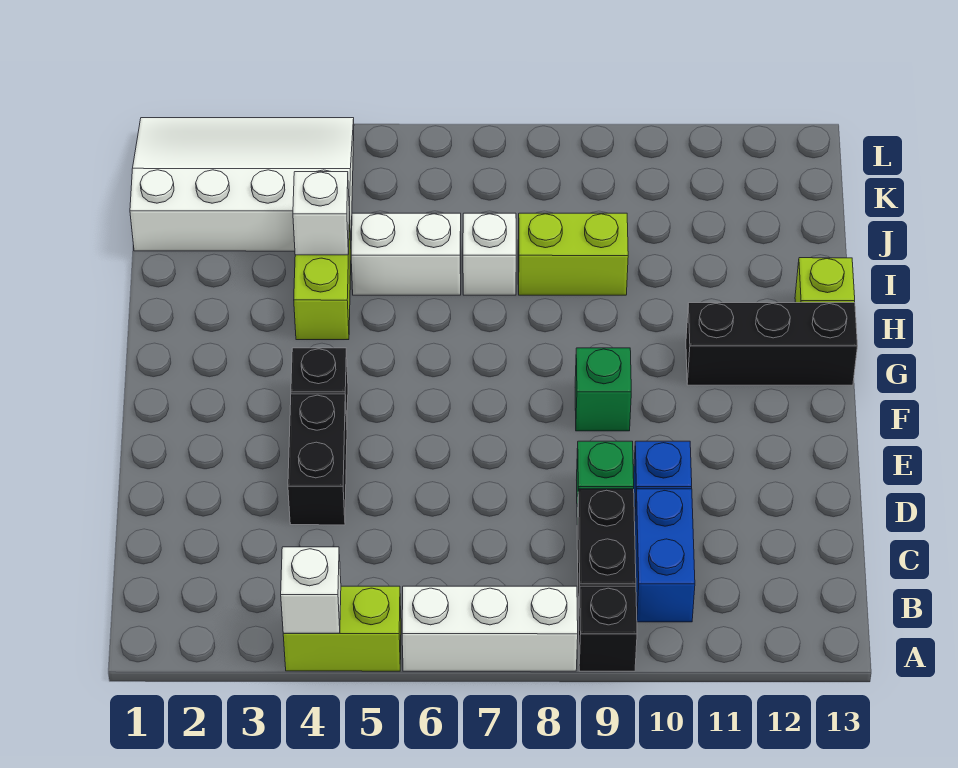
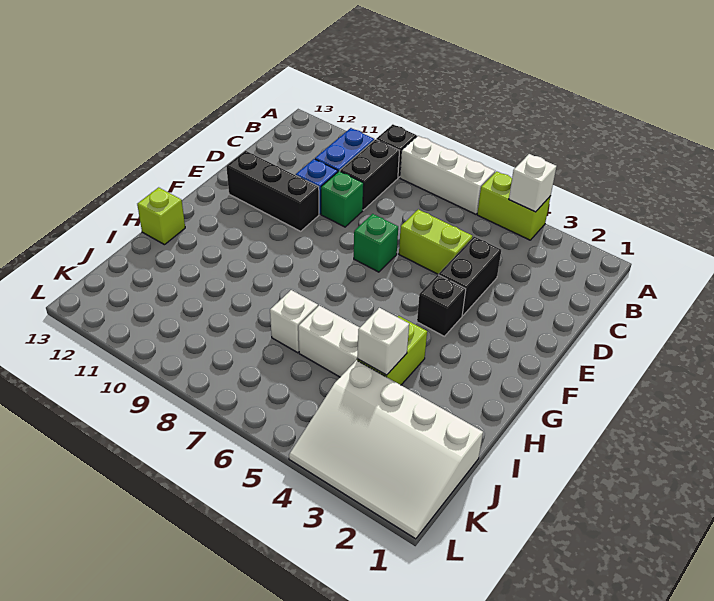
green 1x1 brick [575,348,631,431] -> green 1x1 brick moved to [354,214,398,272]
black 1x3 brick [686,303,858,385] -> black 1x3 brick moved to [226,151,319,231]
lime 1x2 brick [518,213,628,295] -> lime 1x2 brick moved to [399,209,473,274]

